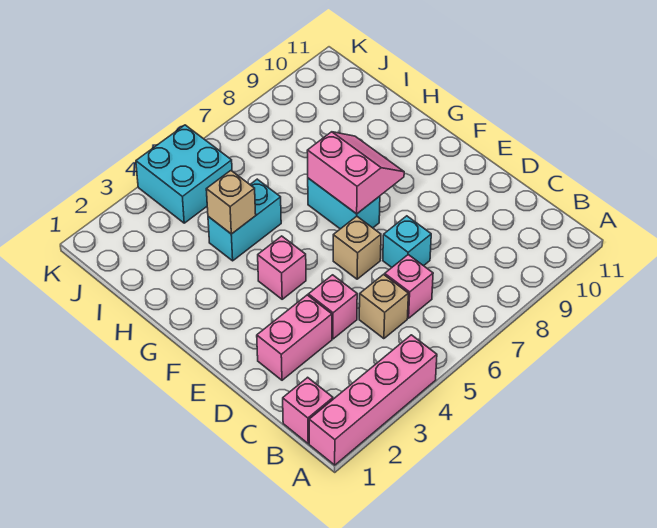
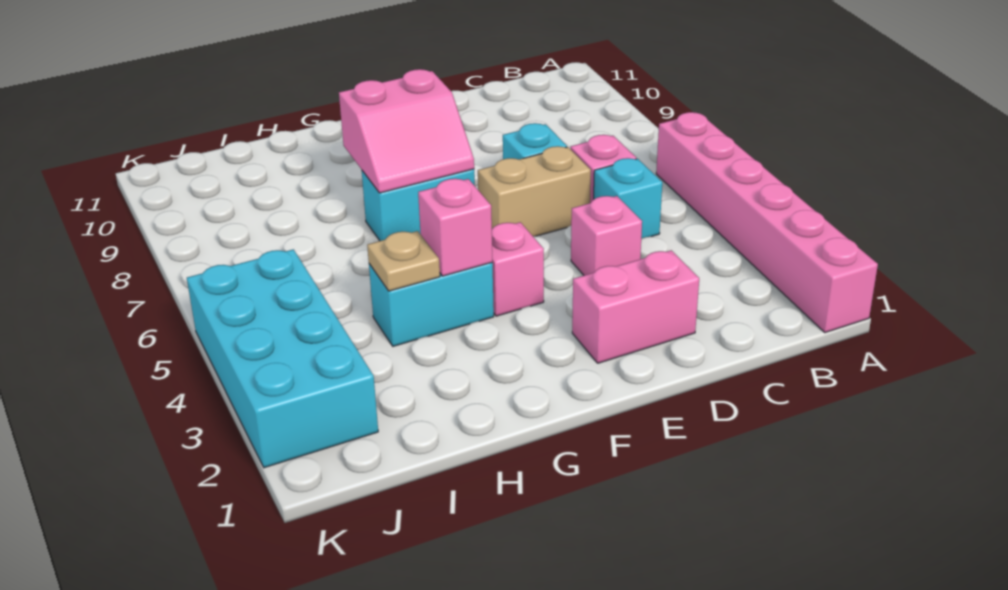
pink 1x4 brick [309,335,437,465] -> pink 1x6 brick [656,112,878,333]
pink 1x1 brick [283,377,333,444] -> pink 1x1 brick moved to [418,179,492,276]
tan 1x1 brick [359,275,408,339] -> cyan 1x1 brick [594,158,662,239]
pink 1x2 brick [257,295,332,380] -> pink 1x2 brick turned to [572,250,699,363]
tan 1x1 brick [333,216,381,279] -> tan 1x2 brick [478,146,591,237]
pink 2x2 slope [307,132,404,214] -> pink 2x2 slope turned to [339,69,474,193]
cyan 1x2 brick [208,179,281,261] -> cyan 1x2 brick turned to [369,263,494,346]
tan 1x1 brick [206,171,256,234] -> tan 1x1 plate [367,231,440,291]
cyan 2x2 brick [136,125,232,223] -> cyan 2x4 brick [187,249,378,468]

